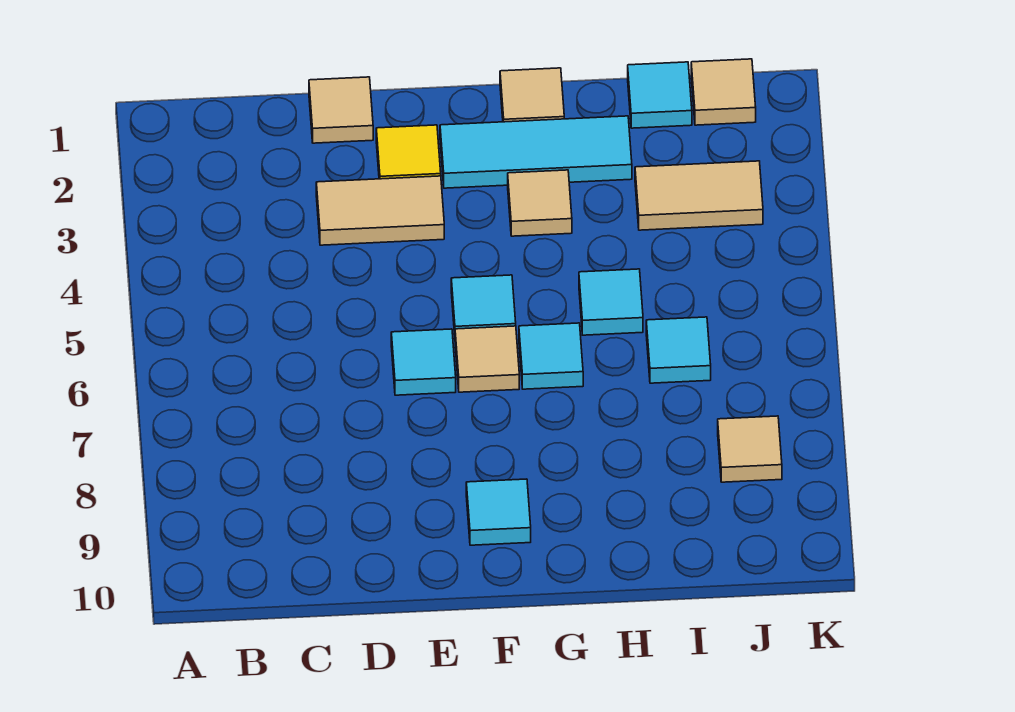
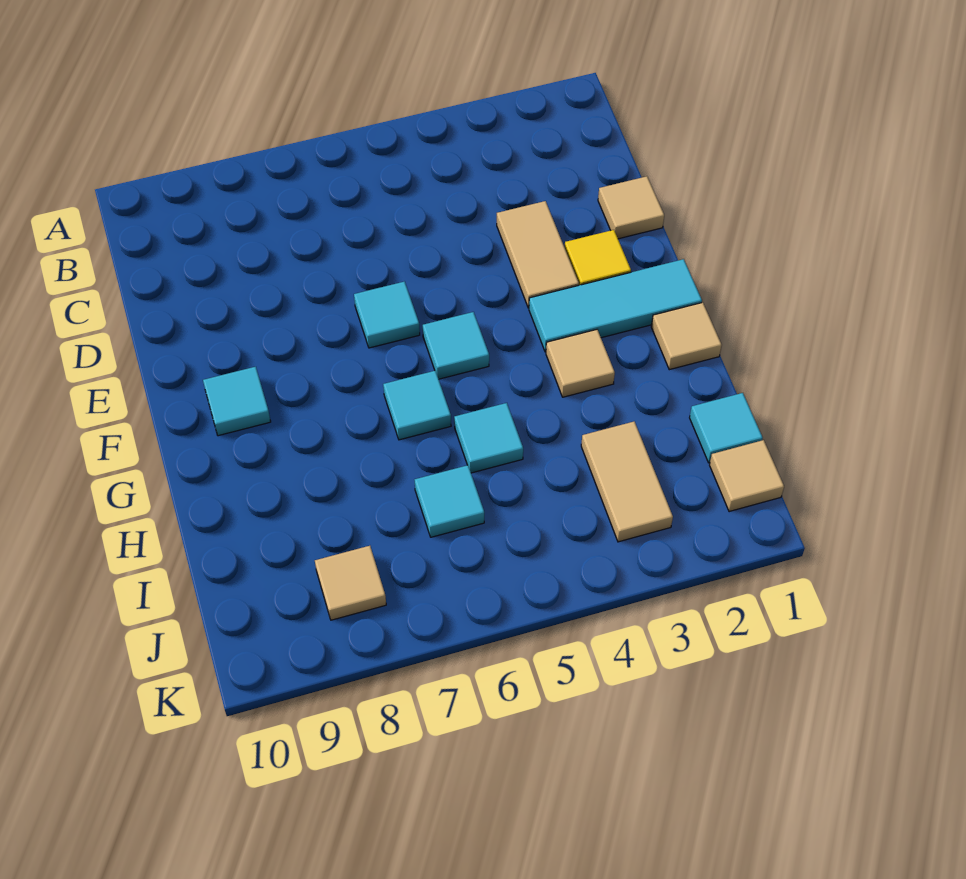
cyan 1x3 tile [440,116,632,188] -> cyan 1x3 tile turned to [529,259,702,352]
tan 1x1 tile [455,326,519,392] -> none

